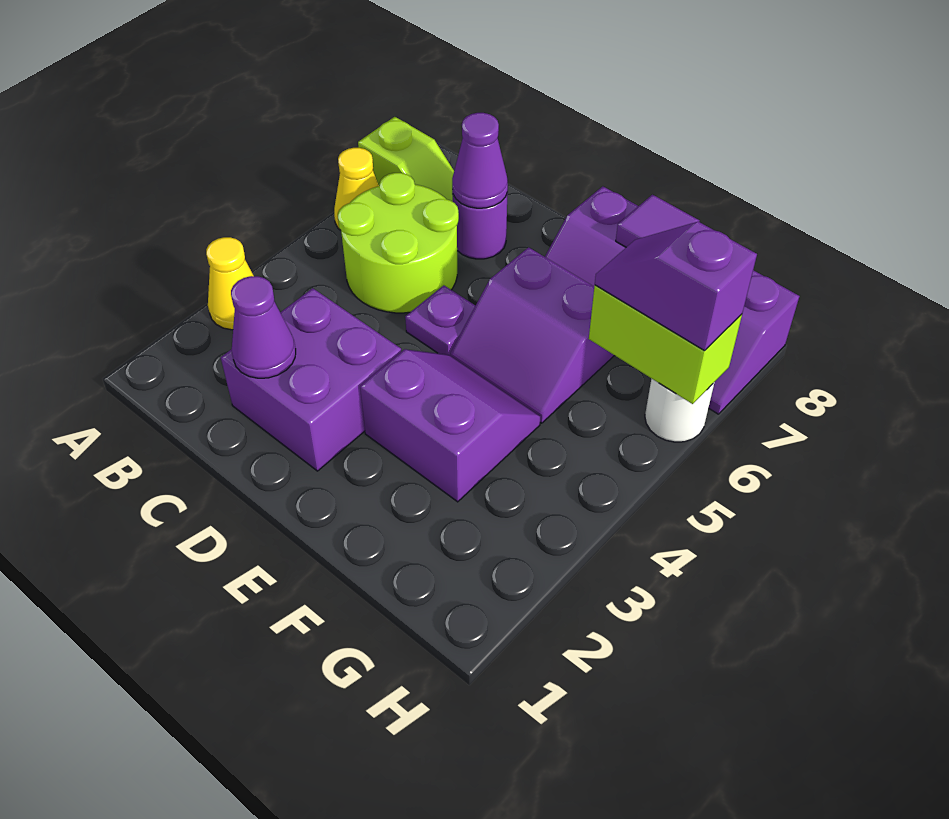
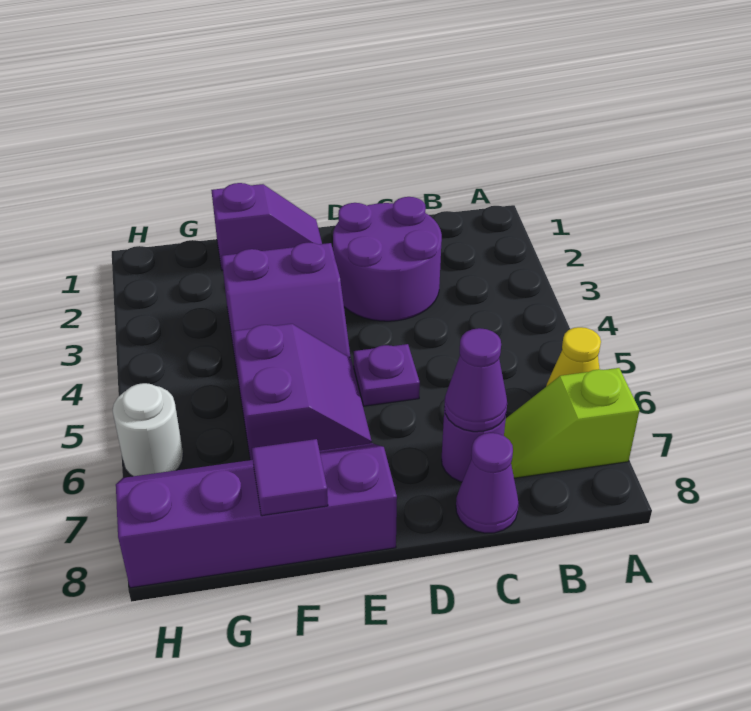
yellow 1x1 cone [206,237,254,330] -> none
lime 2x2 round brick [338,173,459,313] -> none
purple 2x2 brick [221,288,401,471] -> purple 2x2 round brick [333,197,442,321]
purple 1x1 cone [231,276,296,378] -> purple 1x1 cone moved to [456,433,519,533]
purple 2x2 slope [450,247,615,423] -> purple 2x2 slope turned to [233,324,372,460]
lime 1x2 brick [589,285,742,404] -> none
purple 1x2 slope [595,222,757,351] -> purple 1x2 slope moved to [211,183,322,270]

